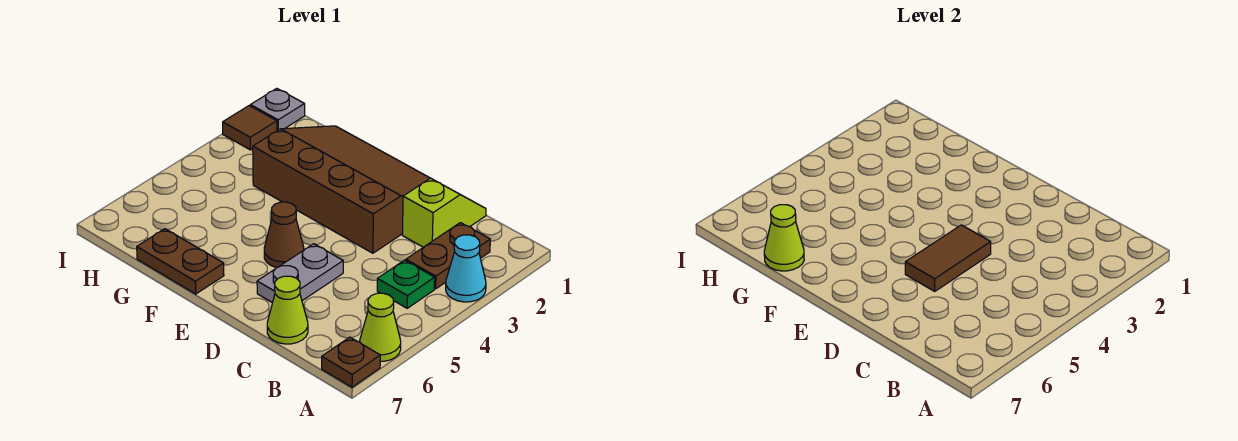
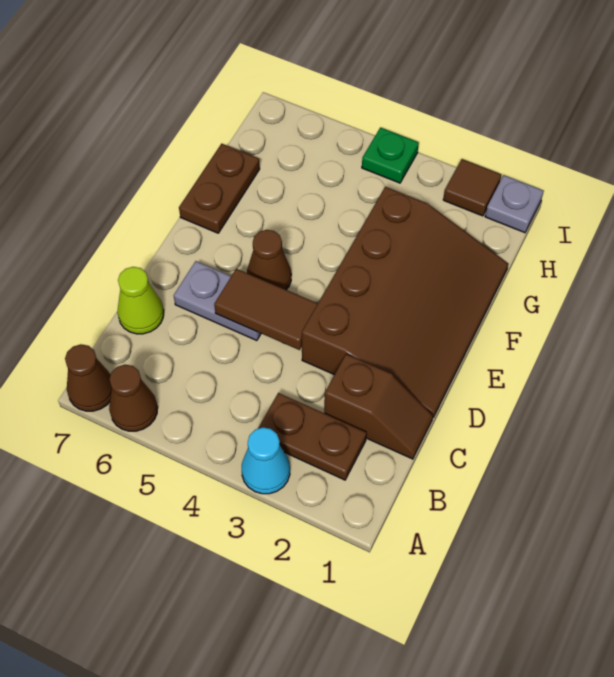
lime 1x1 cone [360,293,401,361] -> brown 1x1 cone [109,365,158,431]
brown 1x1 plate [322,337,380,387] -> brown 1x1 cone [65,344,112,411]
green 1x1 plate [377,260,435,308] -> green 1x1 plate moved to [362,127,419,183]
lime 1x2 slope [402,178,486,247] -> brown 1x2 slope [324,354,433,459]
lime 1x1 cone [764,205,804,271] -> none

